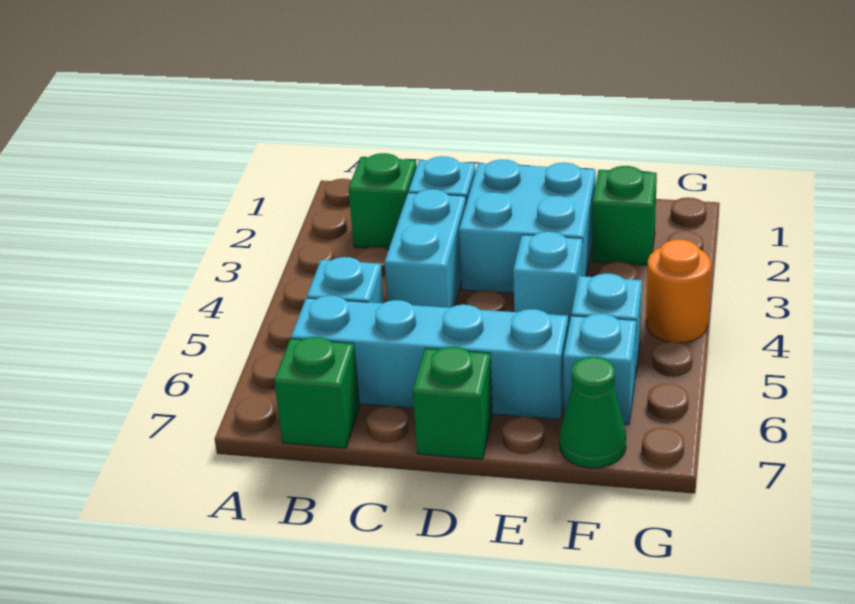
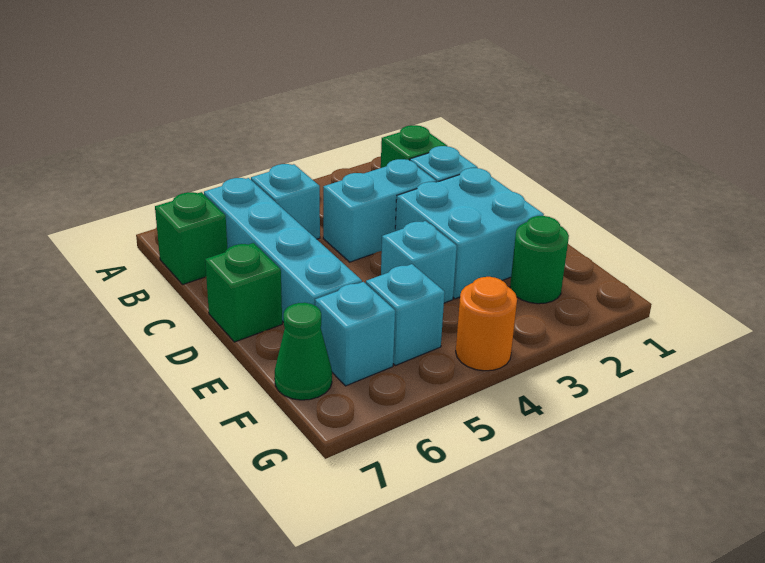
green 1x1 brick [592,166,657,265] -> green 1x1 round brick [510,216,569,304]

